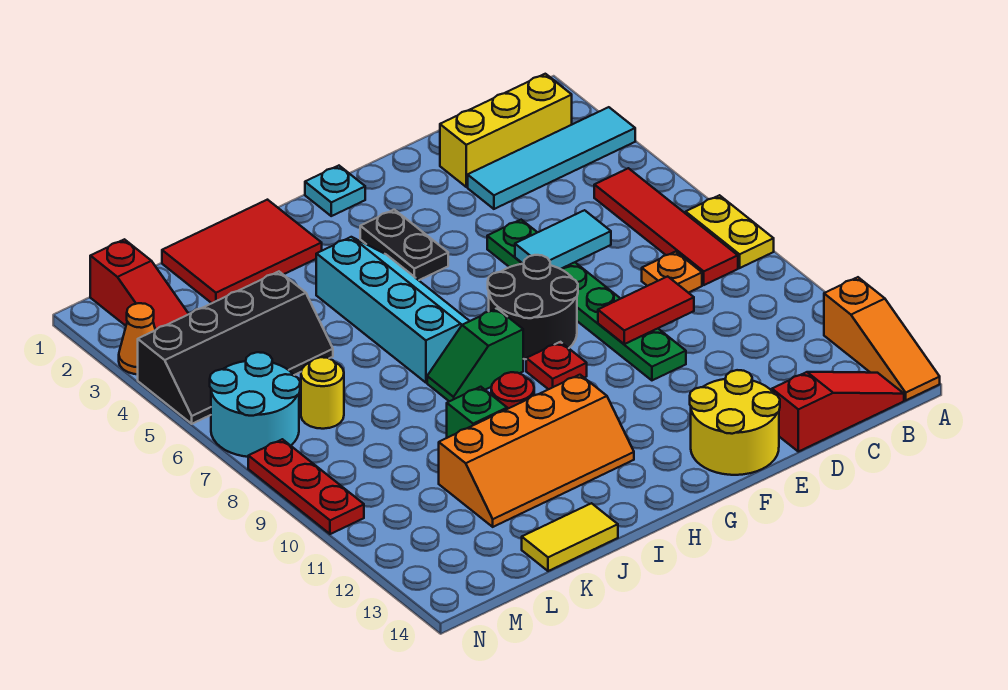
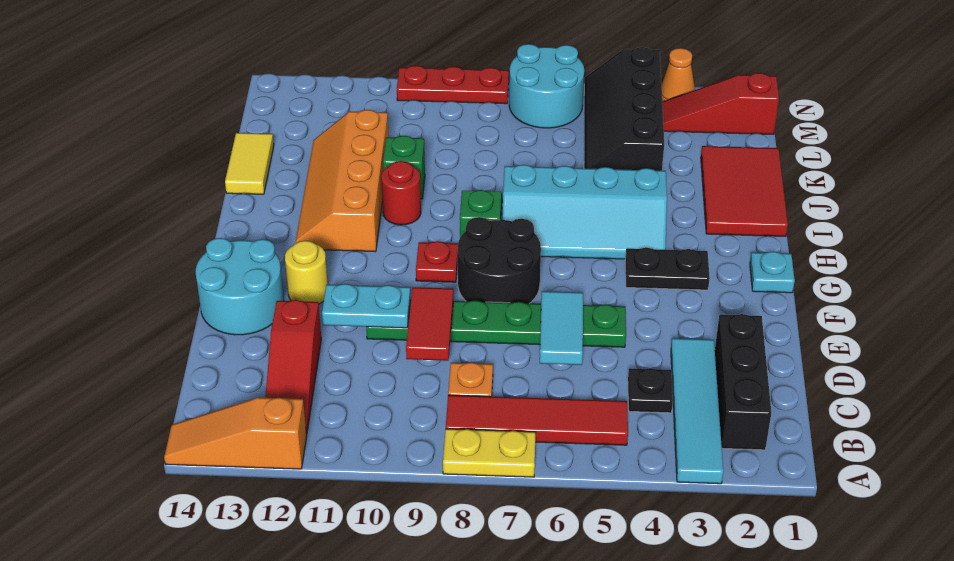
yellow 1x3 brick [440,74,572,187] -> black 1x3 brick [715,314,771,450]
red 1x3 slope [772,372,904,452] -> red 1x3 slope moved to [265,300,321,434]
none -> black 1x1 plate [628,368,673,413]
none -> cyan 1x2 plate [322,284,411,328]
yellow 2x2 round brick [690,370,780,475] -> cyan 2x2 round brick [195,238,284,335]
yellow 1x1 round brick [301,357,344,429] -> yellow 1x1 round brick moved to [285,241,328,304]

